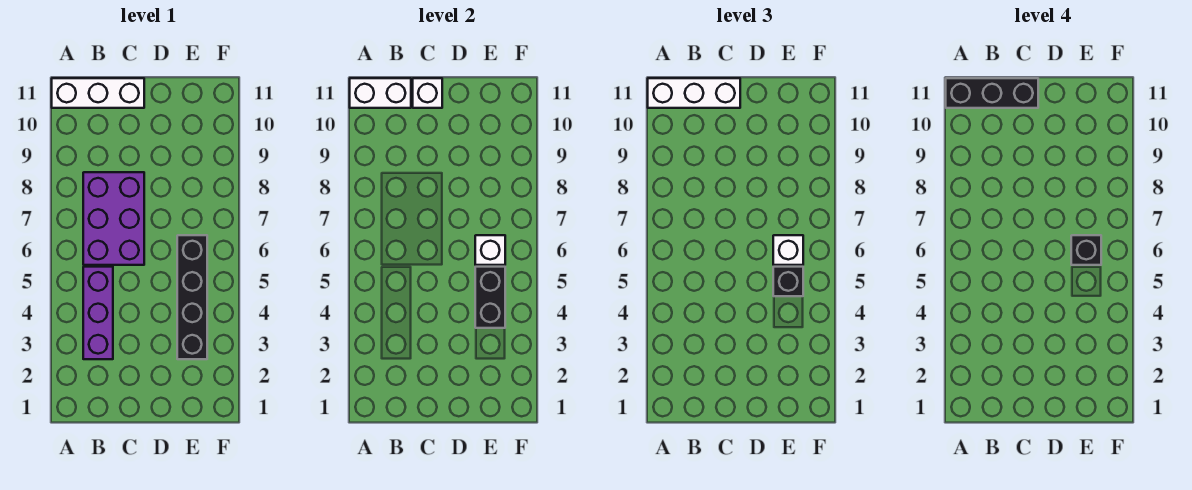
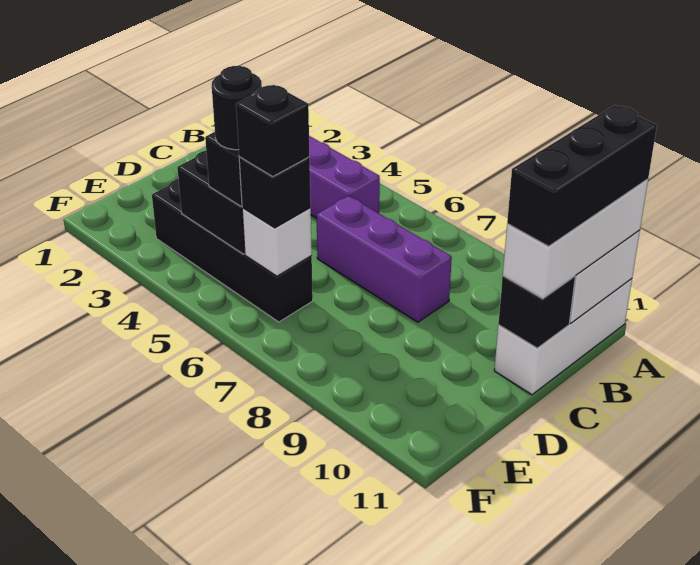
purple 2x3 brick [83,172,144,265] -> purple 1x3 brick [317,196,452,322]
white 1x1 brick [413,78,442,108] -> black 1x1 brick [498,276,575,348]
none -> black 1x1 round brick [212,66,262,150]
white 1x1 brick [773,235,803,265] -> black 1x1 brick [239,157,311,228]

